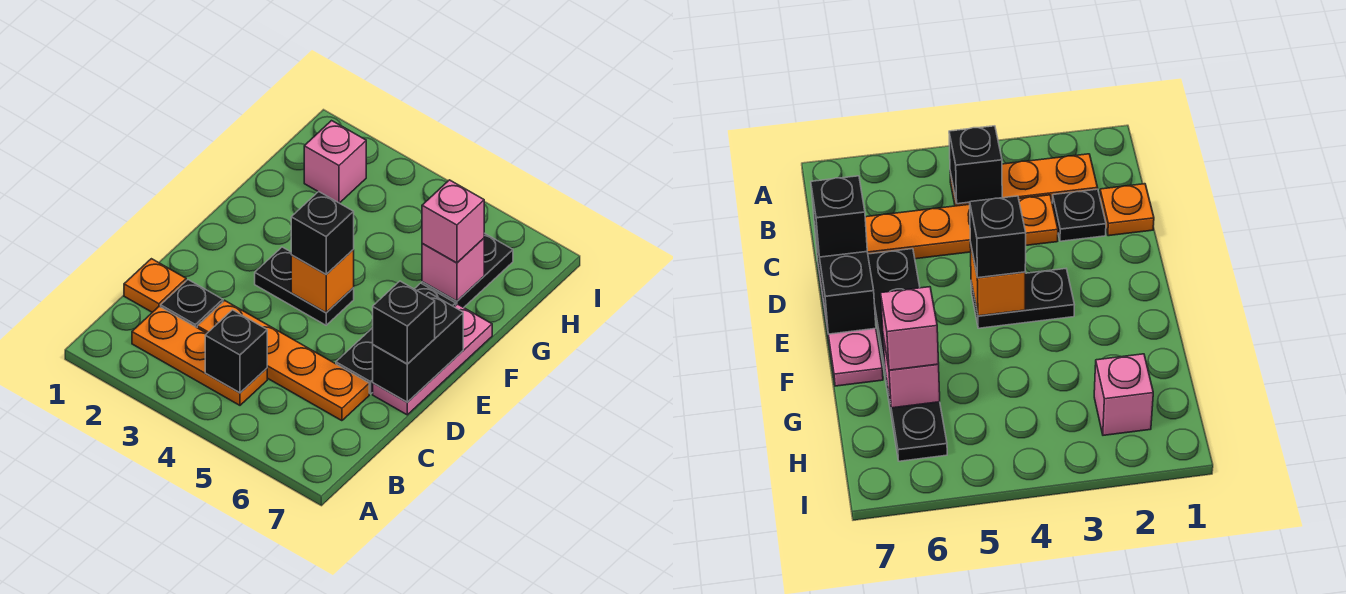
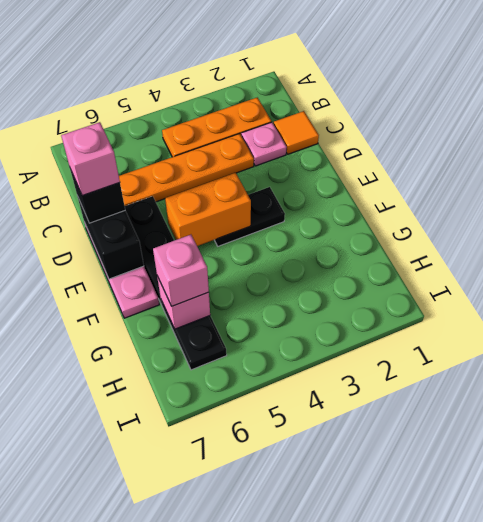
black 1x1 brick [205,310,267,393] -> none
orange 1x1 plate [124,259,186,312] -> orange 1x1 tile [274,111,319,154]
black 1x1 plate [161,280,223,327] -> pink 1x1 plate [241,122,287,166]
orange 1x1 brick [291,250,354,313] -> orange 1x2 brick [165,173,251,246]
black 1x1 brick [291,192,354,274] -> none
pink 1x1 brick [304,121,366,203] -> pink 1x1 brick moved to [61,122,120,196]

